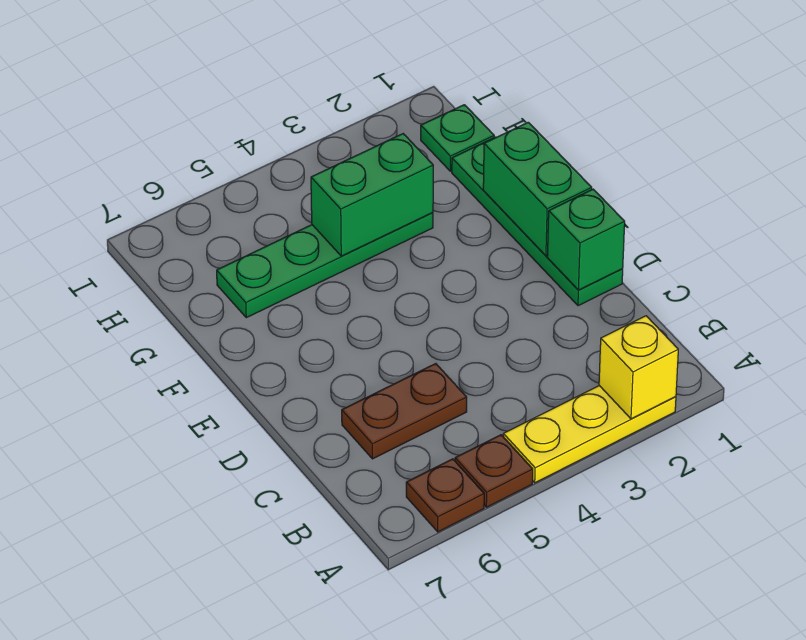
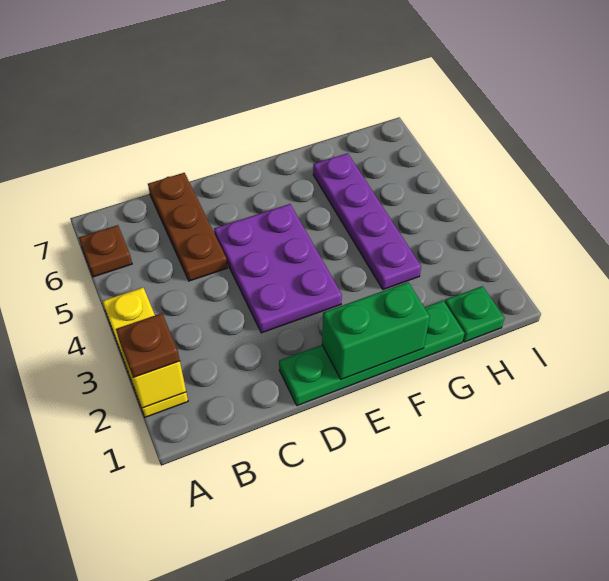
brown 1x1 plate [455,435,533,507] -> brown 1x1 plate moved to [116,313,180,378]
brown 1x2 plate [342,364,467,459] -> brown 1x3 plate [148,173,227,281]
green 1x1 brick [547,189,625,290] -> none
none -> purple 2x3 plate [214,204,342,333]
green 1x4 plate [217,213,433,318] -> purple 1x4 plate [313,153,421,289]
green 1x2 brick [311,134,433,256] -> none

